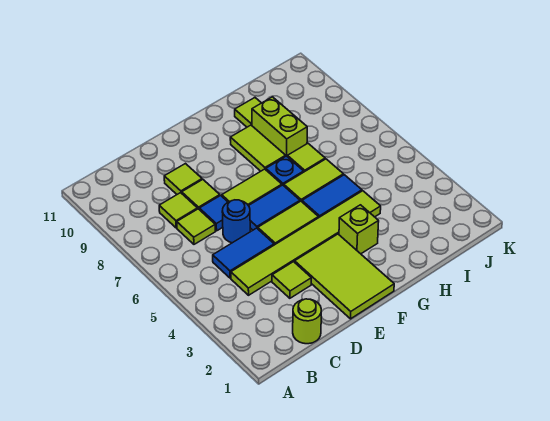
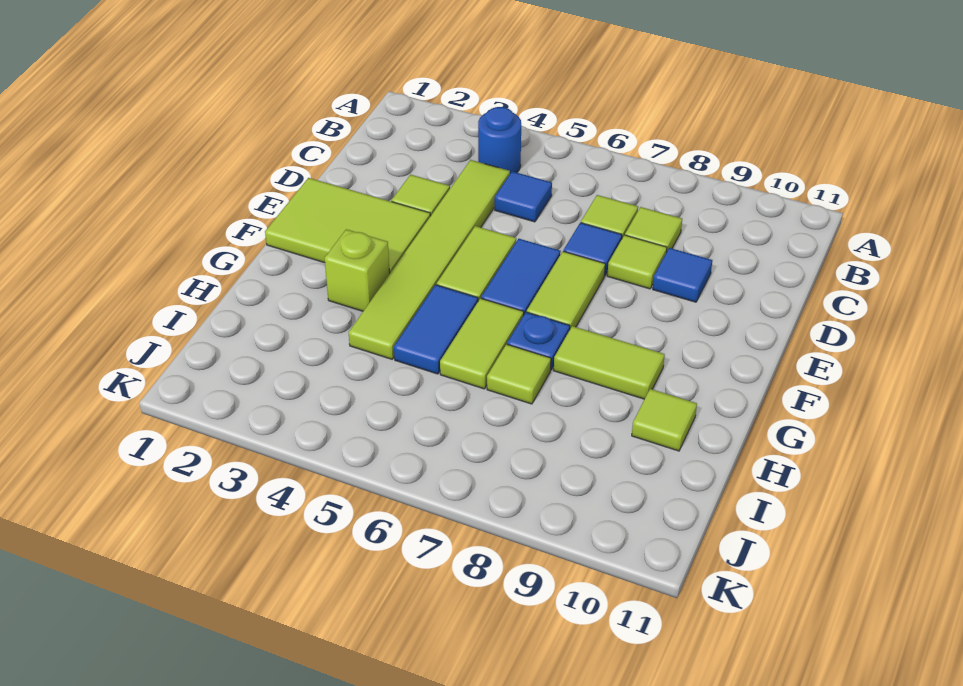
lime 1x1 round brick [293,299,321,344] -> none
blue 1x2 tile [213,228,274,278] -> blue 1x1 tile [495,171,552,222]
blue 1x1 round brick [222,200,250,243] -> blue 1x1 round brick moved to [478,107,521,174]
lime 1x1 tile [164,164,202,194] -> blue 1x1 tile [653,248,712,302]
lime 1x2 brick [252,97,307,157] -> none

